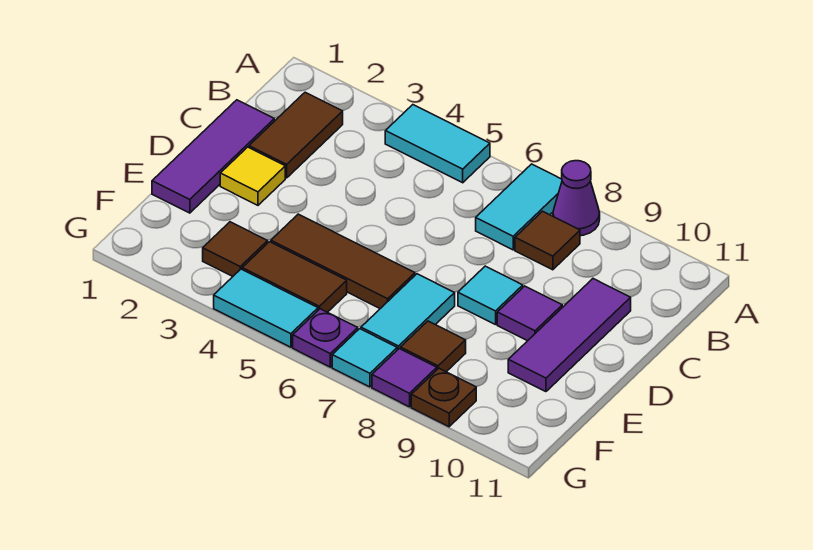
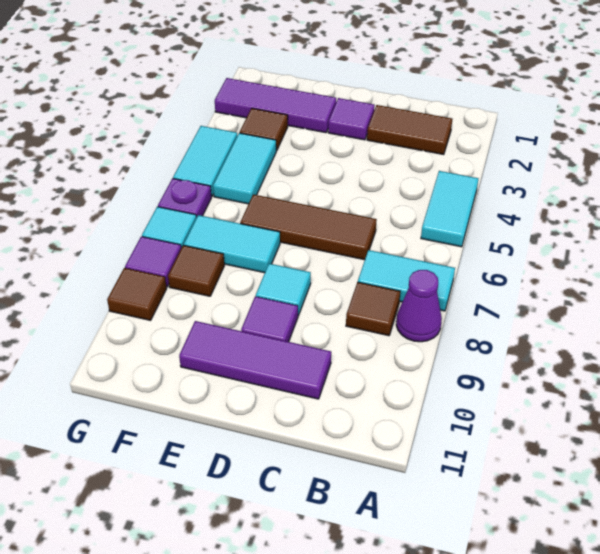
purple 1x3 tile [152,100,274,213] -> purple 1x3 tile moved to [215,78,336,133]
yellow 1x1 tile [220,147,285,205] -> purple 1x1 tile [328,98,375,140]
brown 1x3 tile [271,214,415,309] -> brown 1x3 tile turned to [240,195,377,260]
brown 1x2 tile [242,242,347,312] -> cyan 1x2 tile [213,133,276,204]
brown 1x1 plate [411,368,476,427] -> brown 1x1 tile [107,268,167,320]

